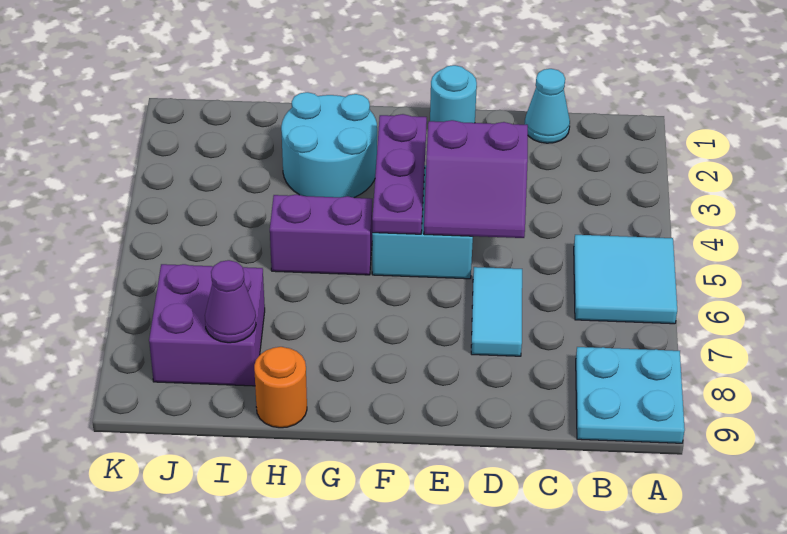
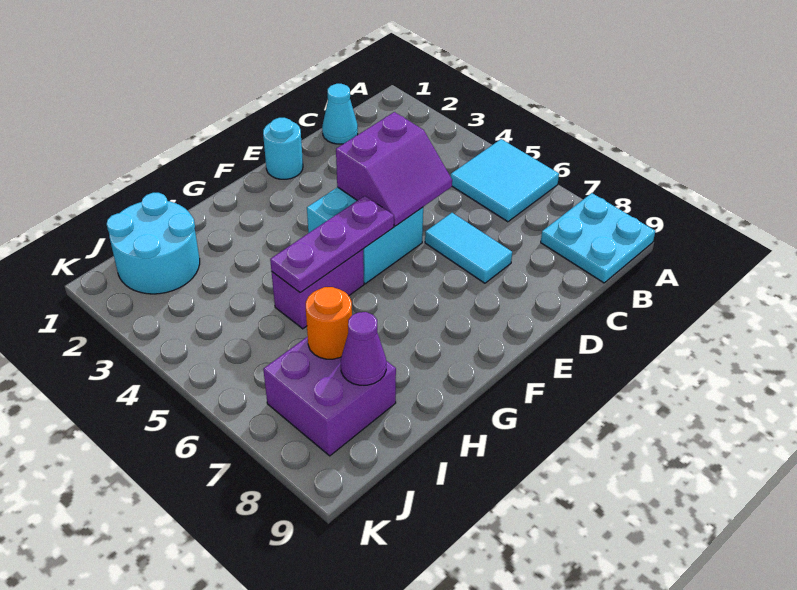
purple 1x3 plate [372,114,427,234] -> purple 1x3 plate turned to [270,196,394,293]
cyan 2x2 round brick [281,92,377,198] -> cyan 2x2 round brick moved to [107,193,200,294]
orange 1x1 round brick [254,347,307,428] -> orange 1x1 round brick moved to [306,287,352,359]

